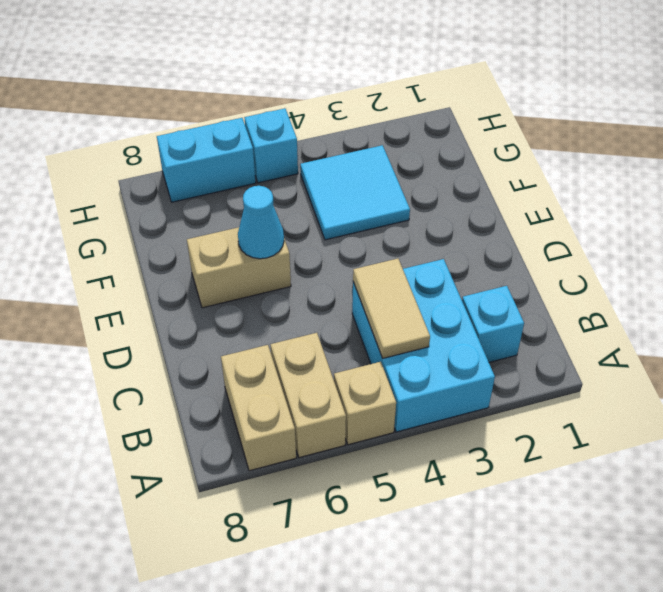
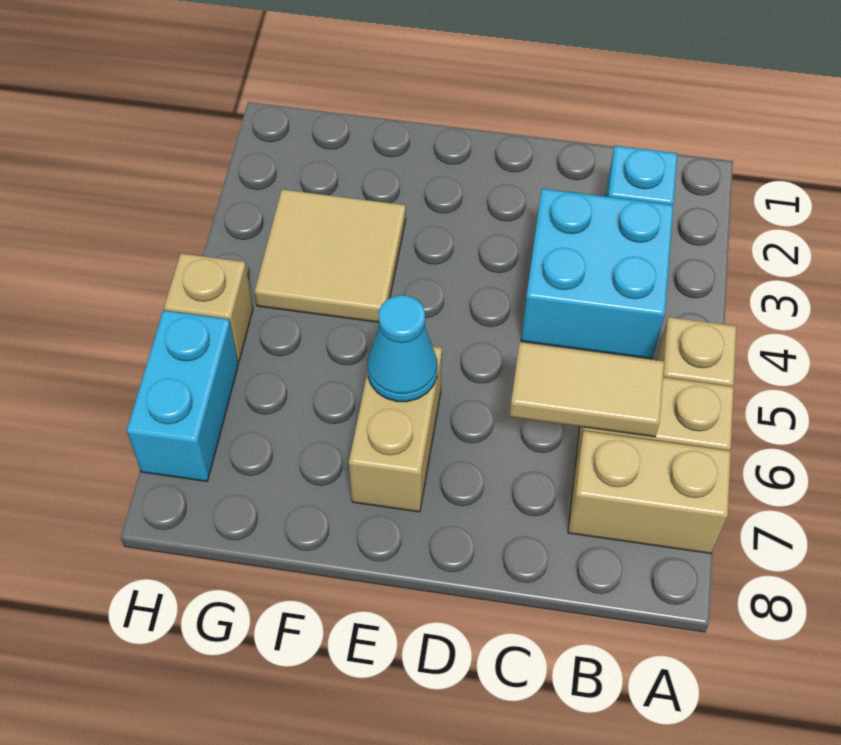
cyan 2x3 brick [352,259,495,432] -> cyan 2x2 brick [521,189,673,359]
tan 1x2 tile [353,259,430,358] -> tan 1x2 tile moved to [509,342,664,437]
cyan 2x2 tile [300,145,410,240] -> tan 2x2 tile [255,190,406,322]
cyan 1x1 brick [244,108,298,183] -> tan 1x1 brick [164,253,253,361]

